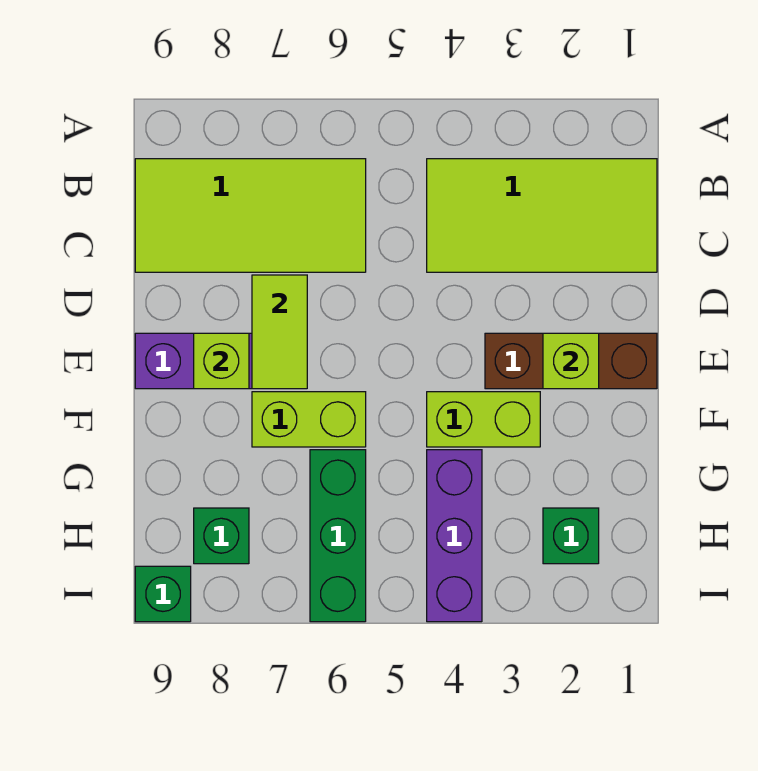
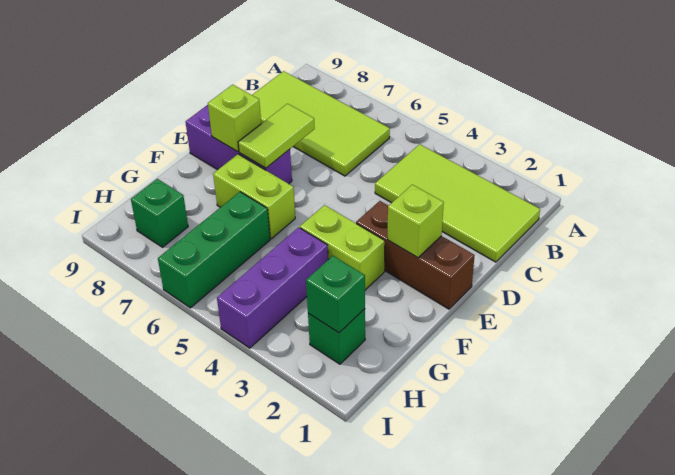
green 1x1 brick [135,566,191,622] -> green 1x1 brick moved to [306,256,365,333]

